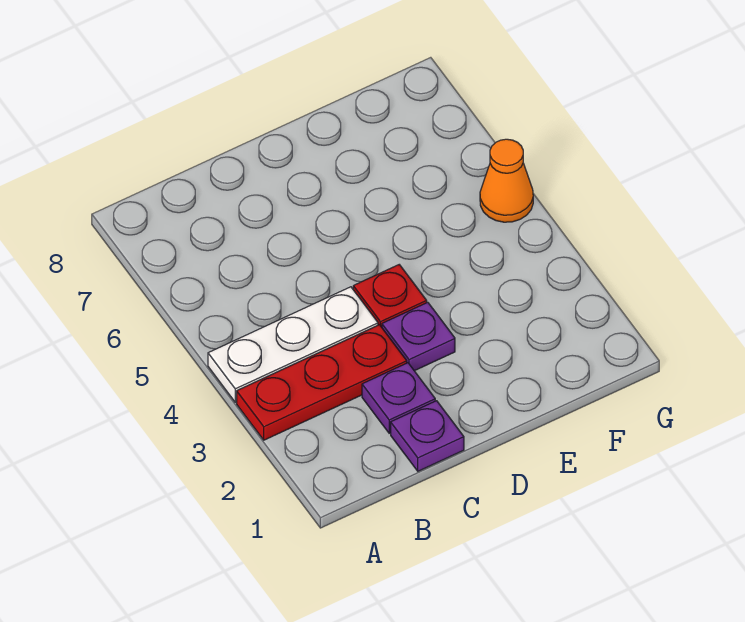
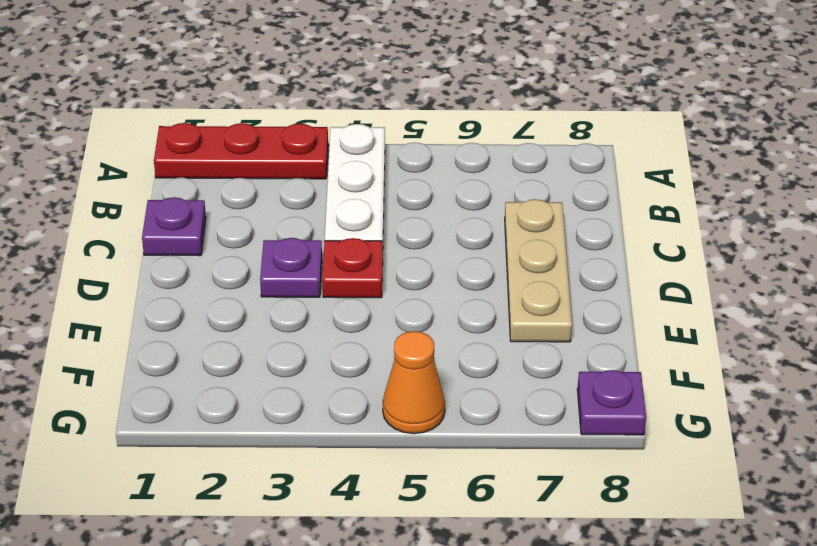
red 1x3 plate [237,325,407,440] -> red 1x3 plate turned to [154,123,328,179]
purple 1x1 plate [362,363,435,433] -> purple 1x1 plate moved to [577,370,646,435]
none -> tan 1x3 plate [505,199,572,342]

